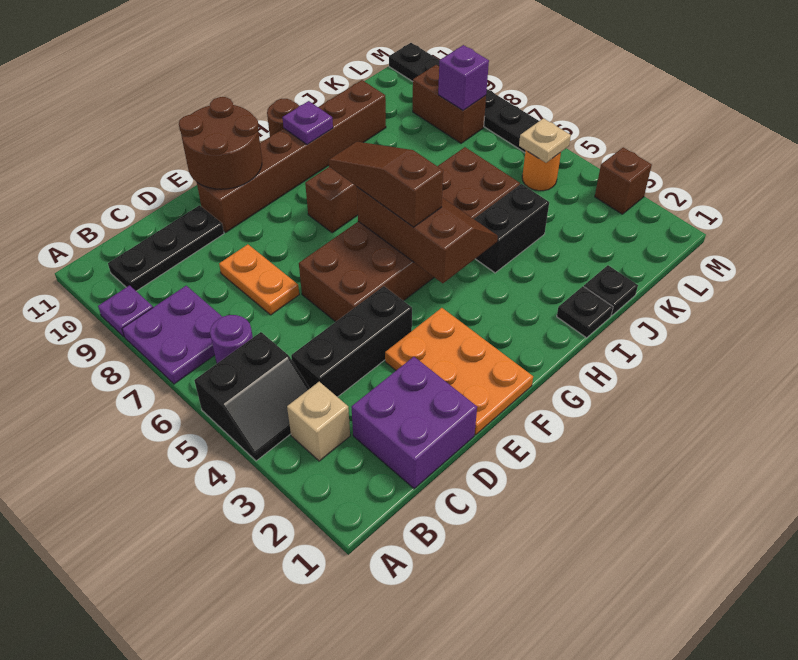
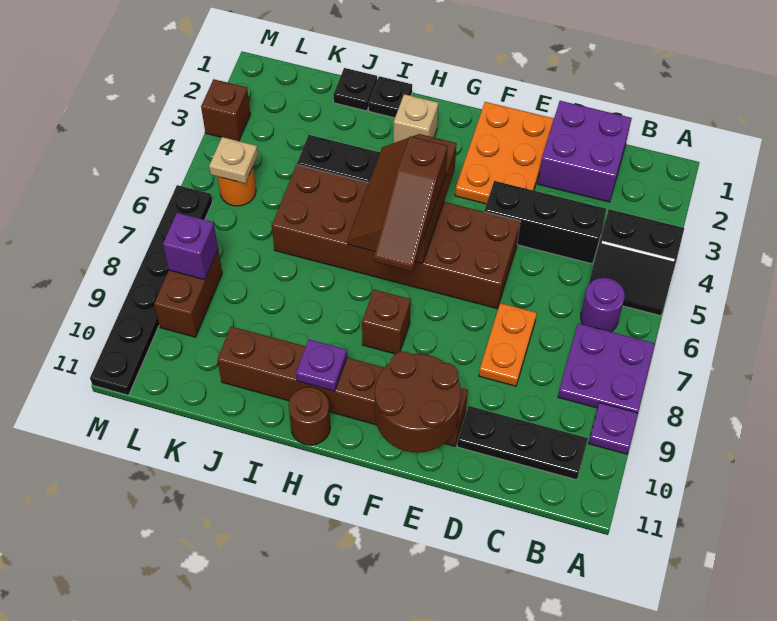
black 2x2 slope [194,332,310,461] -> black 2x2 slope turned to [589,209,684,316]
tan 1x1 brick [287,382,350,461] -> tan 1x1 brick moved to [393,94,438,143]

